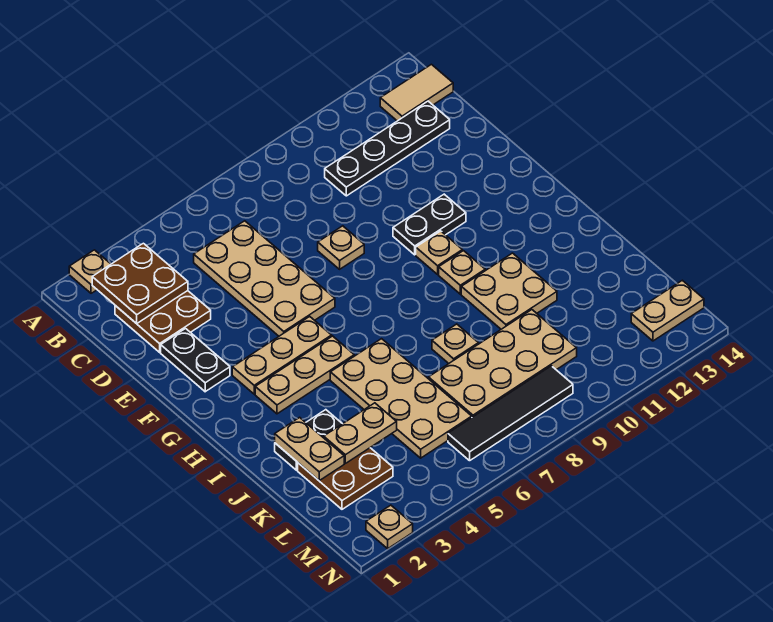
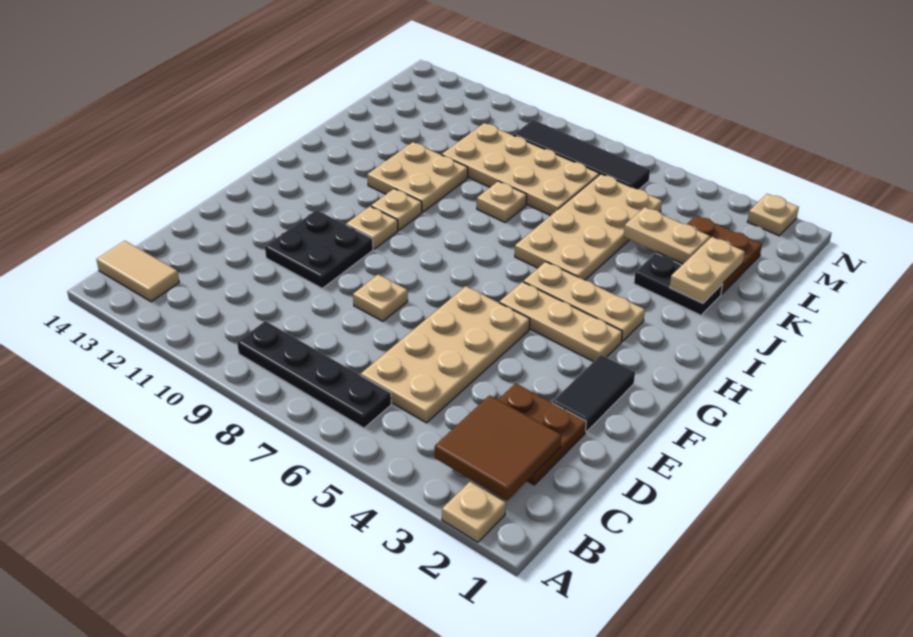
brown 2x2 plate [92,243,188,324] -> brown 2x2 tile [435,395,561,501]
black 1x4 plate [325,101,450,196] -> black 1x4 plate moved to [237,321,391,428]
black 1x2 plate [161,329,230,392] -> black 1x2 tile [553,355,635,432]
black 1x2 plate [393,194,466,255] -> black 2x2 plate [265,210,373,288]
tan 1x2 plate [631,280,704,341] -> none

